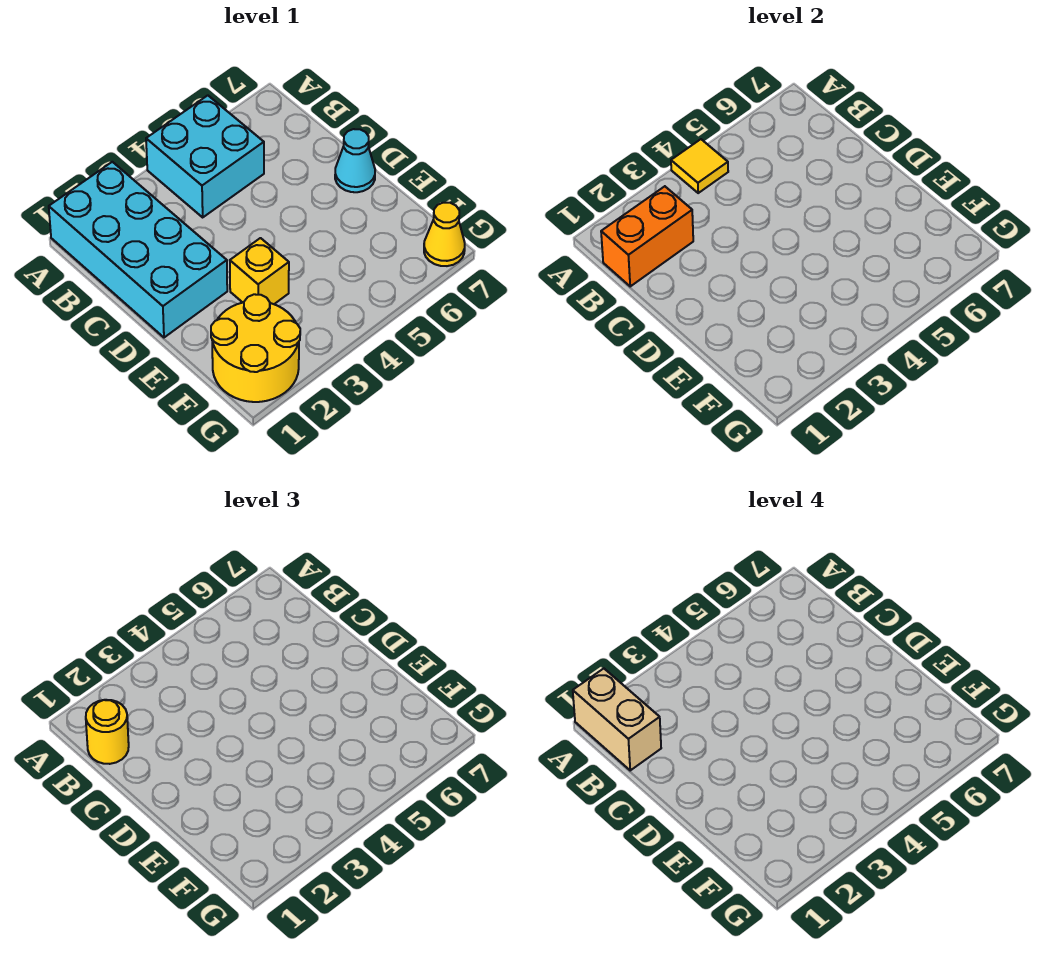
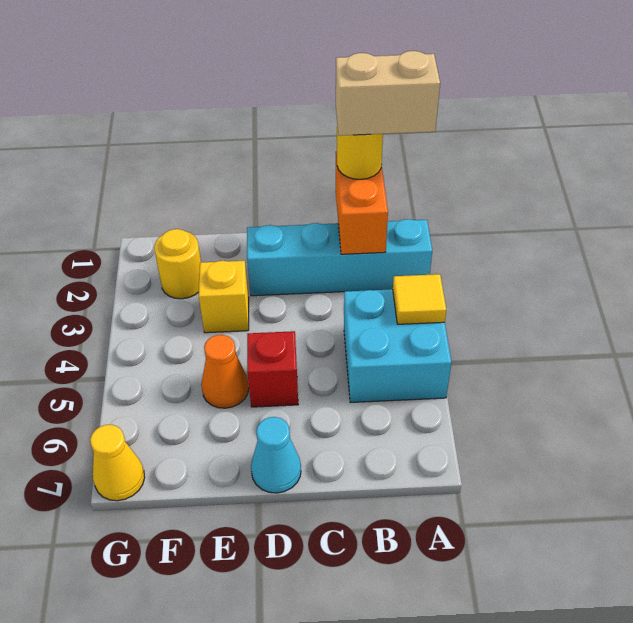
cyan 2x4 brick [49,162,227,337] -> cyan 1x4 brick [247,219,432,296]
none -> red 1x1 brick [247,331,298,407]
none -> orange 1x1 cone [201,335,249,408]
yellow 2x2 round brick [211,294,300,402] -> yellow 1x1 round brick [154,229,201,299]

